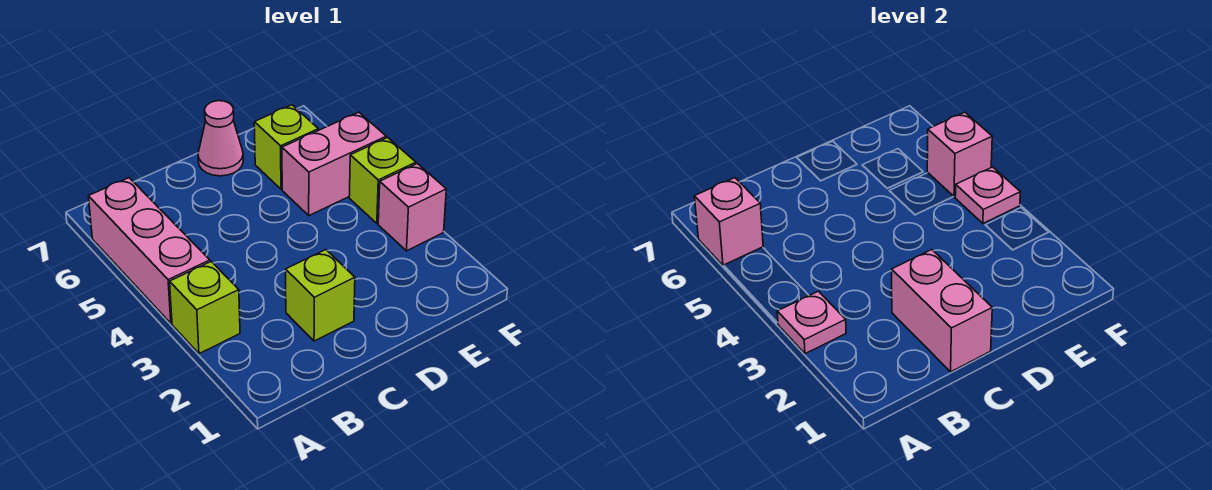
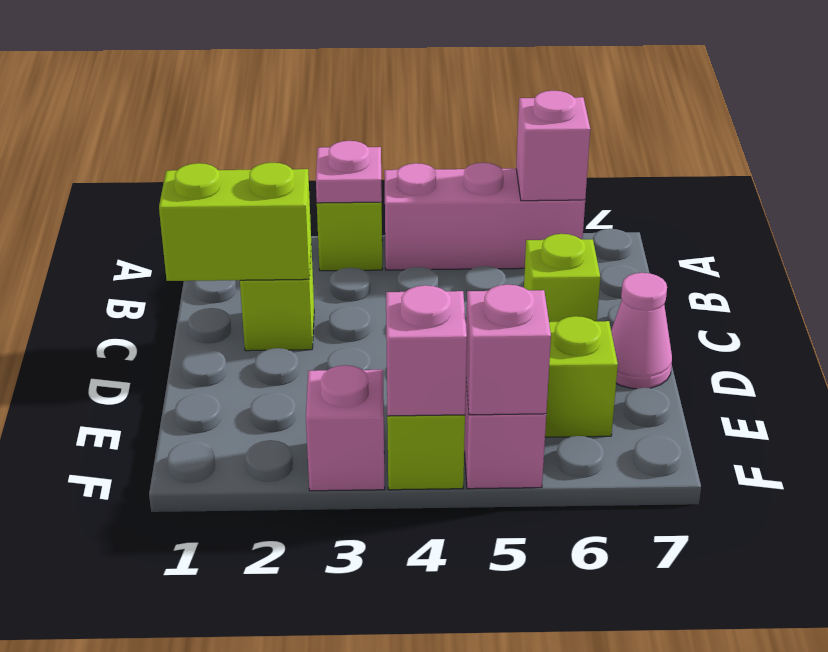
pink 1x2 brick [892,250,992,372] -> lime 1x2 brick [159,163,311,281]
none -> lime 1x1 brick [524,234,600,322]
pink 1x1 plate [955,167,1020,223] -> pink 1x1 brick [386,285,467,416]

